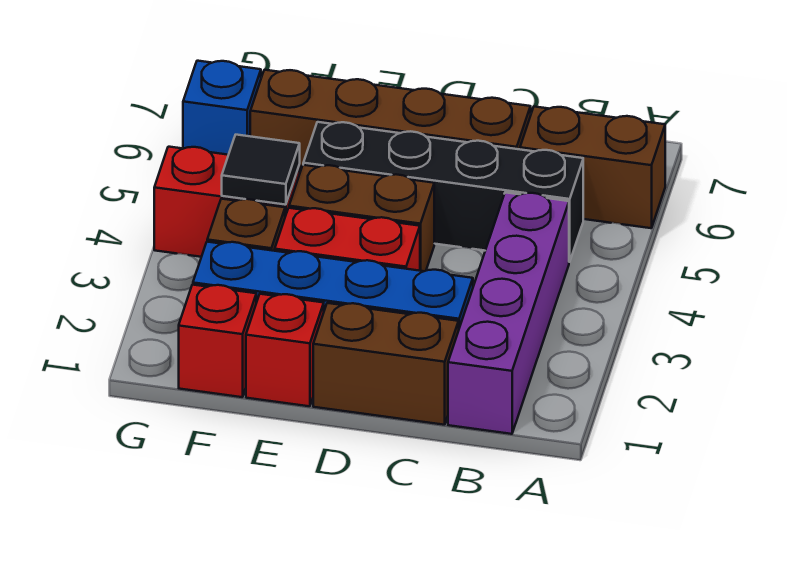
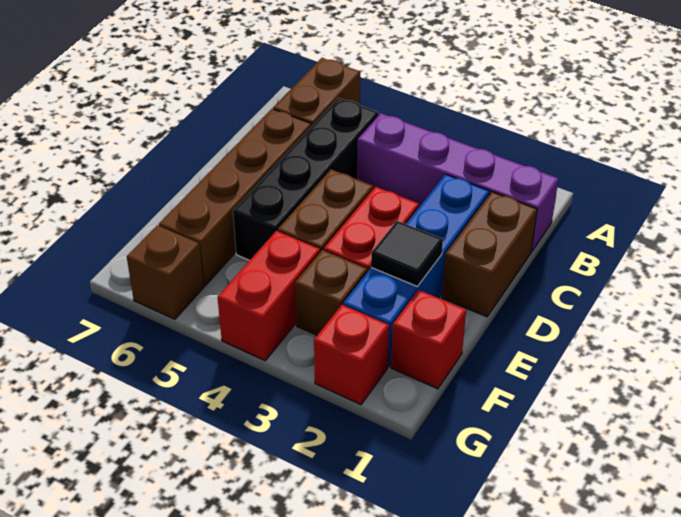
red 1x1 brick [246,294,324,406] -> red 1x1 brick moved to [314,305,389,404]
black 1x1 tile [222,135,300,205] -> black 1x1 tile moved to [371,221,443,286]
blue 1x1 brick [183,61,261,155] -> brown 1x1 brick [127,225,204,319]

